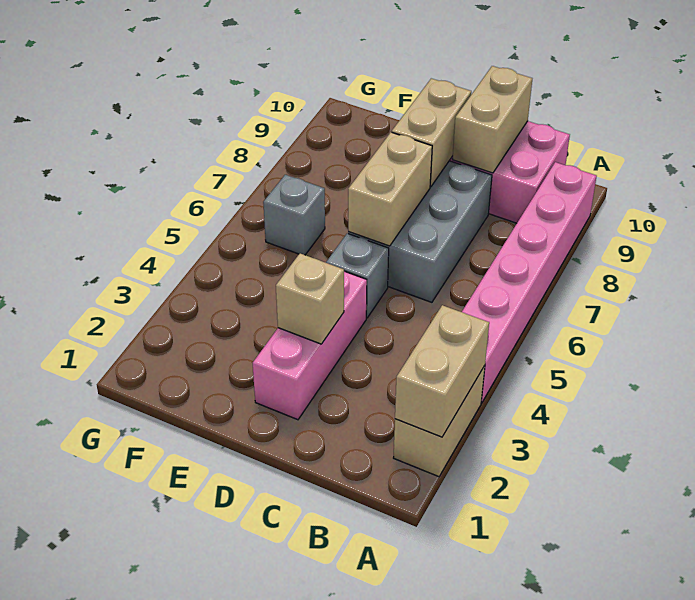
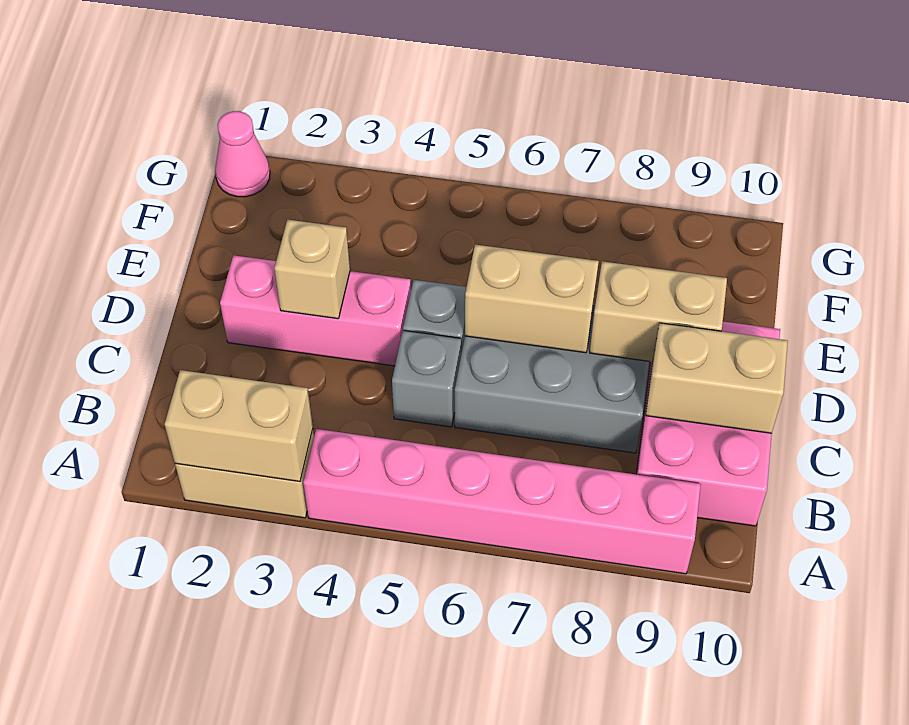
grey 1x1 brick [263,175,325,255] -> grey 1x1 brick moved to [392,331,461,427]
none -> pink 1x1 cone [215,111,270,197]

